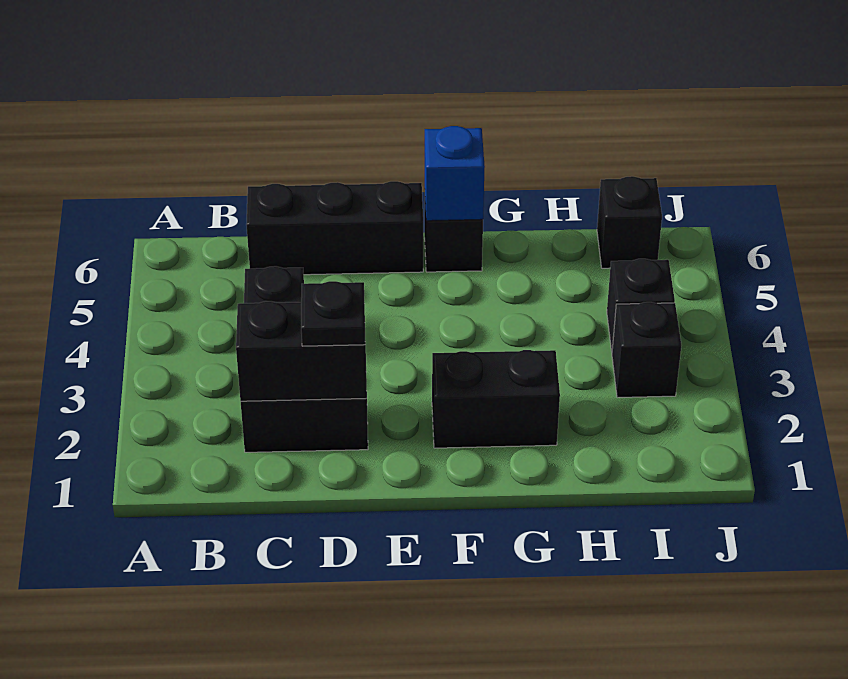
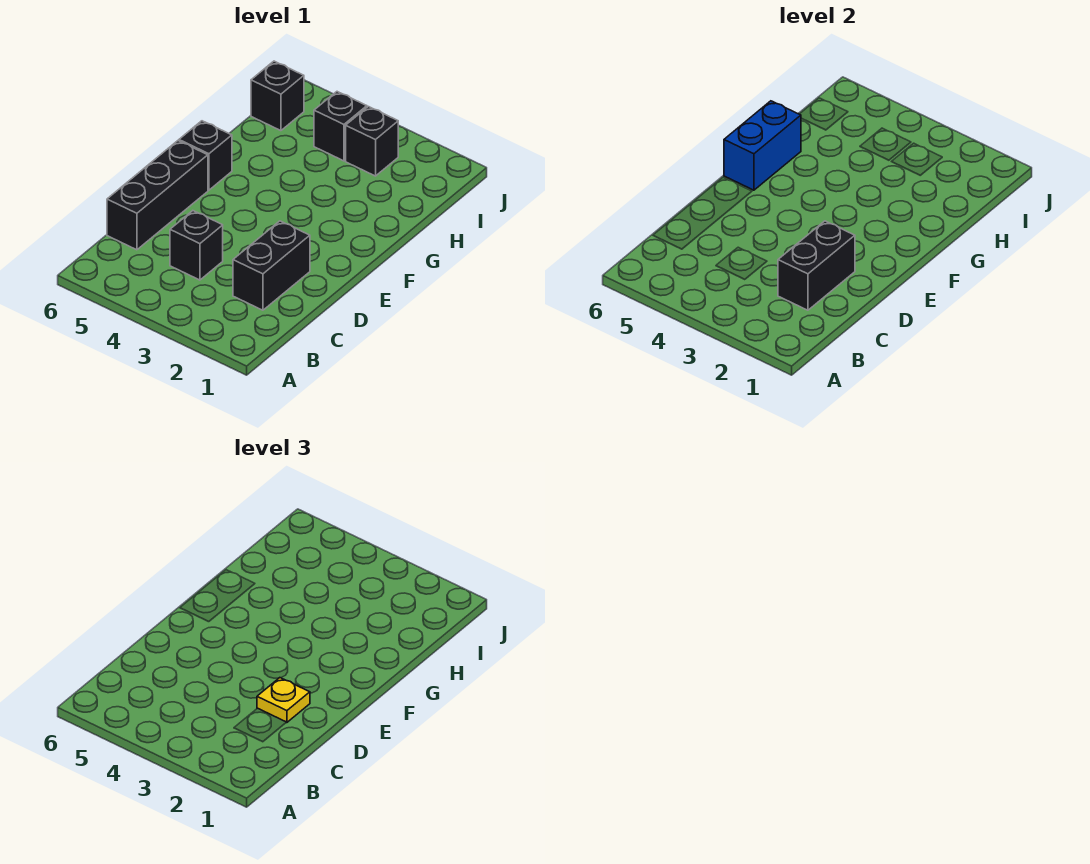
black 1x1 plate [301,281,365,346] -> yellow 1x1 plate [257,678,310,722]
black 1x2 brick [432,350,560,448] -> none
blue 1x1 brick [425,126,485,221] -> blue 1x2 brick [724,101,801,190]

